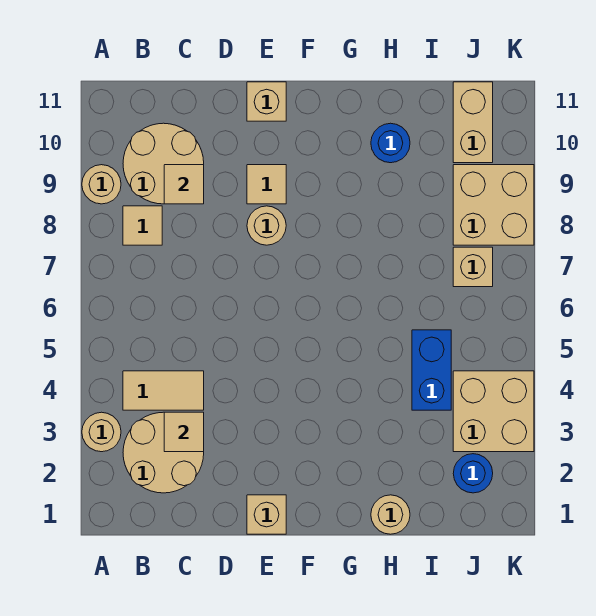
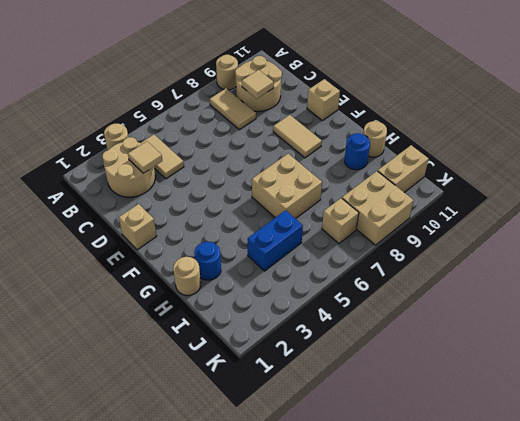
tan 1x1 tile [123,206,162,245] -> tan 1x2 tile [210,88,256,130]
tan 1x1 round brick [247,206,286,245] -> tan 1x1 round brick moved to [363,121,387,157]
tan 1x1 tile [247,165,286,204] -> tan 1x2 tile [273,115,322,158]
blue 1x1 round brick [453,454,493,493] -> blue 1x1 round brick moved to [194,242,221,280]
tan 2x2 brick [453,371,534,452] -> tan 2x2 brick moved to [252,154,322,219]

